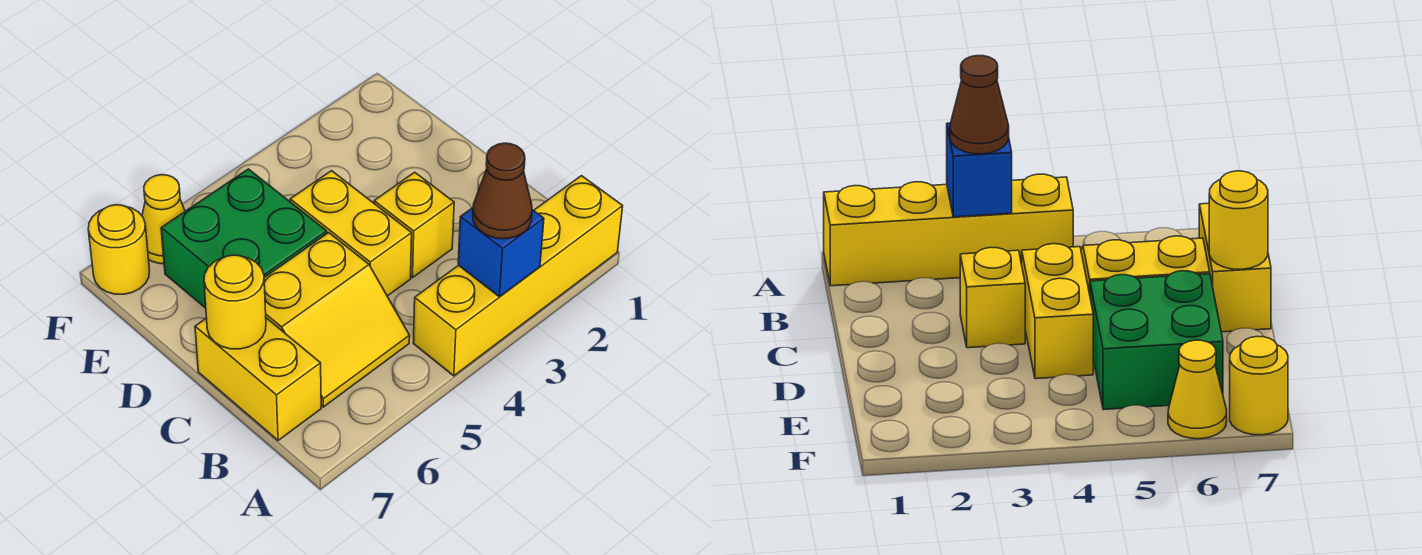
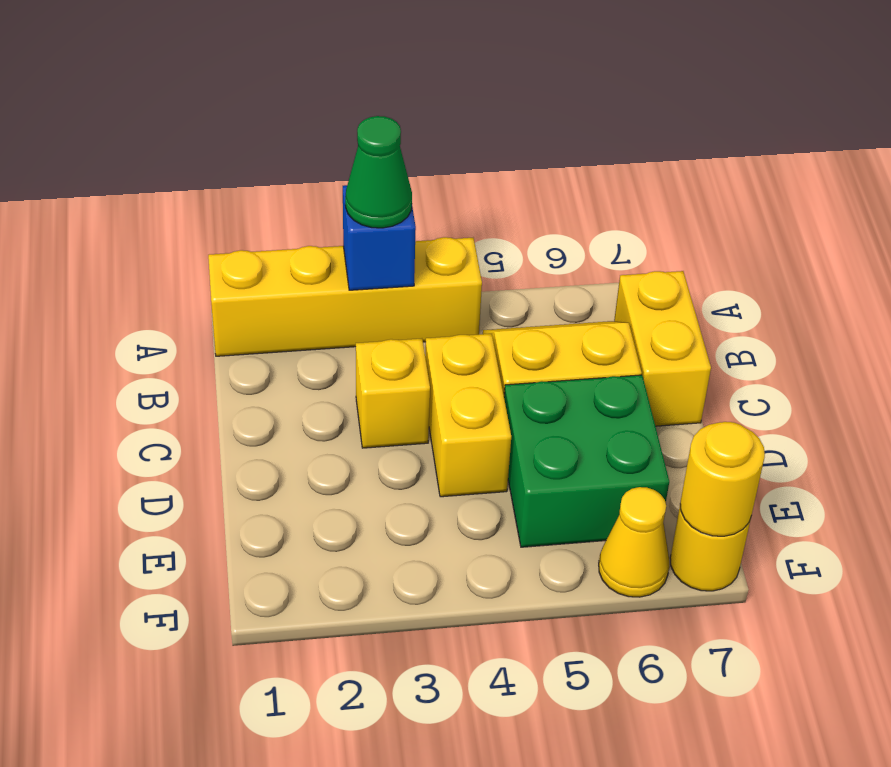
brown 1x1 cone [473,143,532,239] -> green 1x1 cone [345,116,412,228]
yellow 1x1 round brick [204,255,266,349] -> yellow 1x1 round brick moved to [680,422,765,536]

